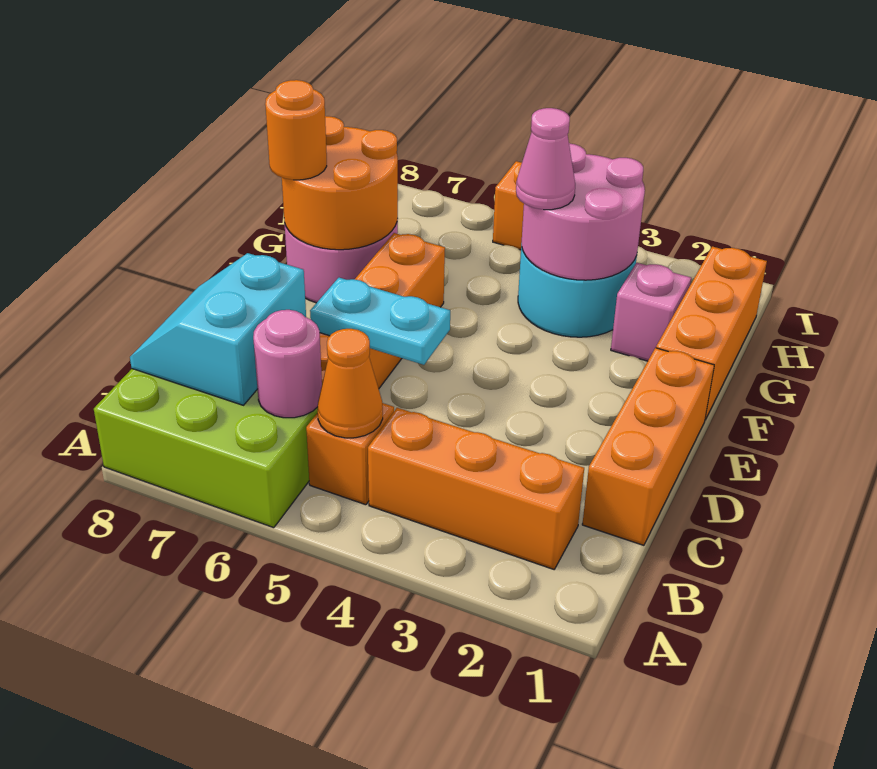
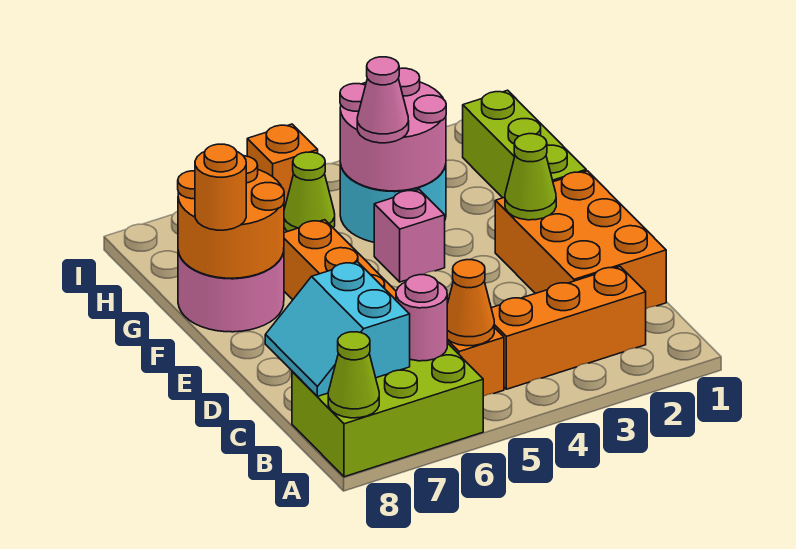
none -> lime 1x1 cone [328,332,379,418]
orange 1x3 brick [582,348,714,545] -> orange 2x3 brick [495,171,666,309]
cyan 1x2 plate [310,278,450,365] -> none
none -> lime 1x1 cone [505,134,556,220]
orange 1x3 brick [656,246,767,420] -> lime 1x3 brick [463,90,586,198]
pink 1x1 brick [611,263,691,361] -> pink 1x1 brick moved to [374,190,445,282]
none -> lime 1x1 cone [284,152,335,232]

